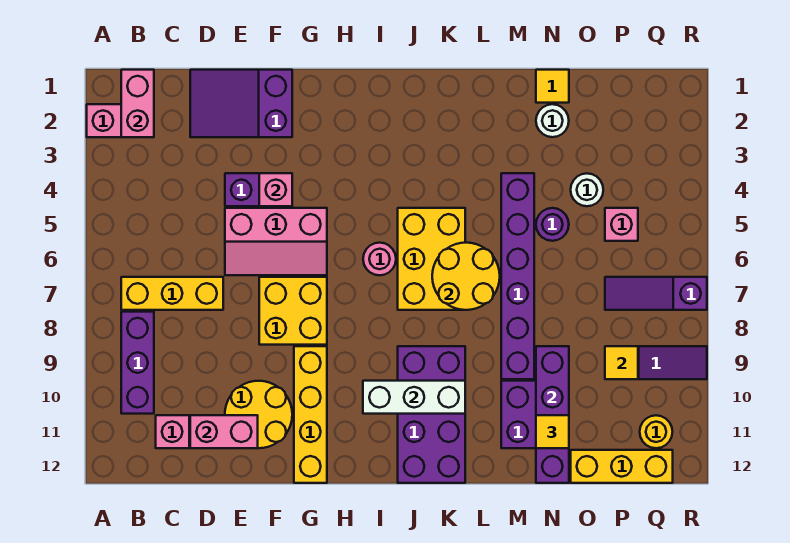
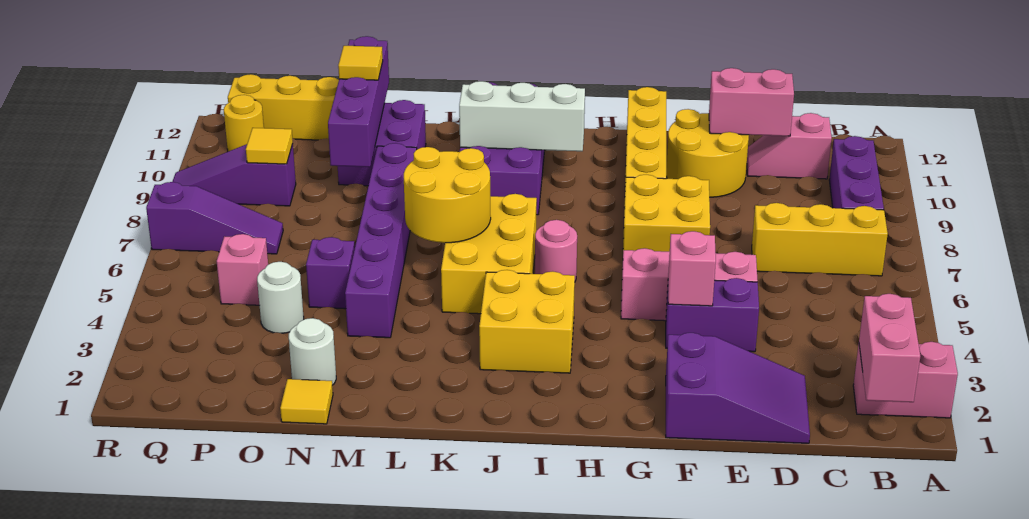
none -> yellow 2x2 brick [479,270,575,373]
purple 1x1 round brick [536,208,569,241] -> purple 1x1 brick [306,237,355,309]

